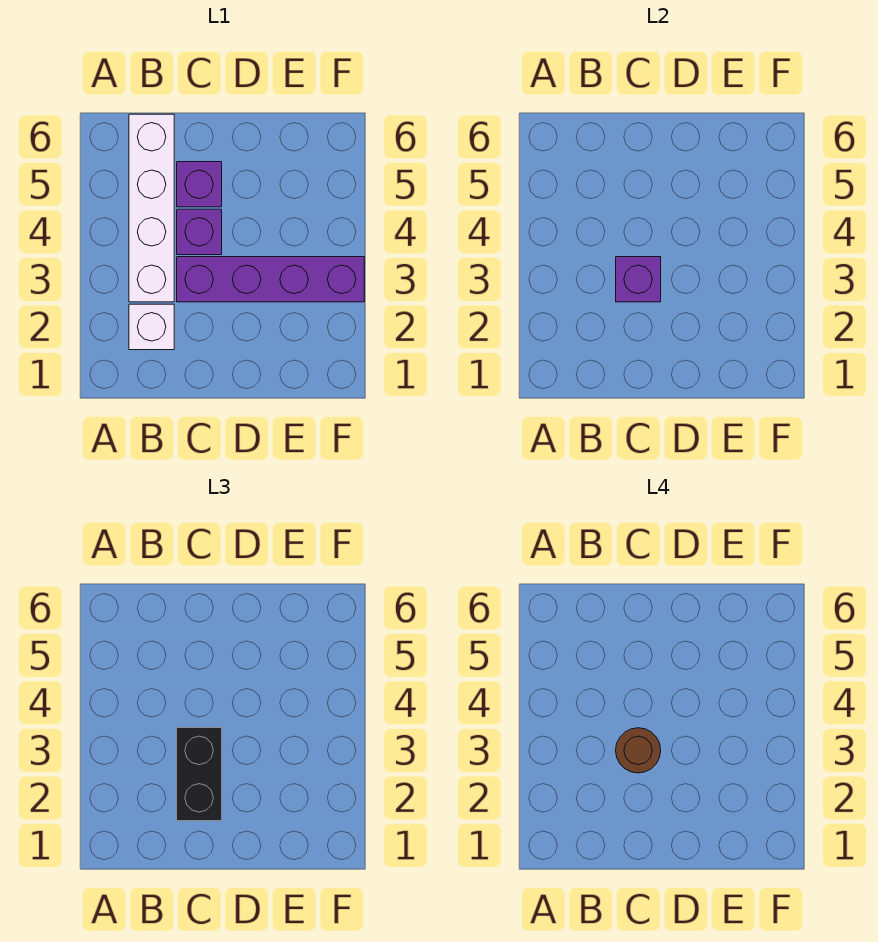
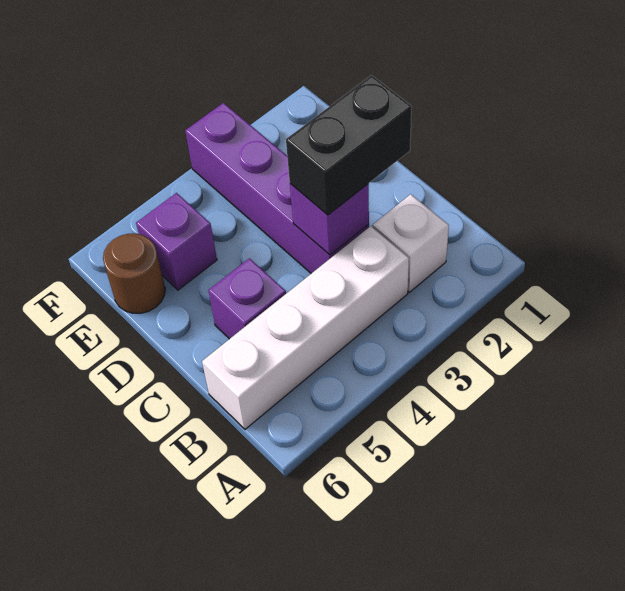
brown 1x1 round brick [616,728,661,773] -> brown 1x1 round brick moved to [103,234,165,313]
purple 1x1 brick [177,209,222,255] -> purple 1x1 brick moved to [136,193,217,290]

